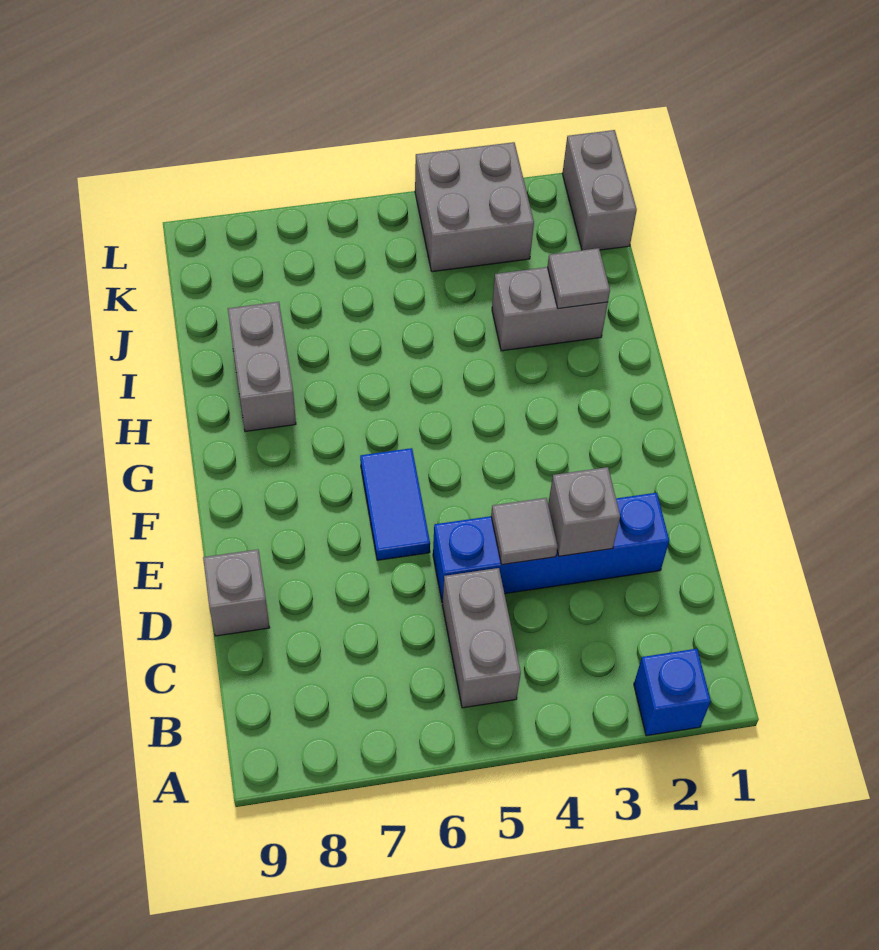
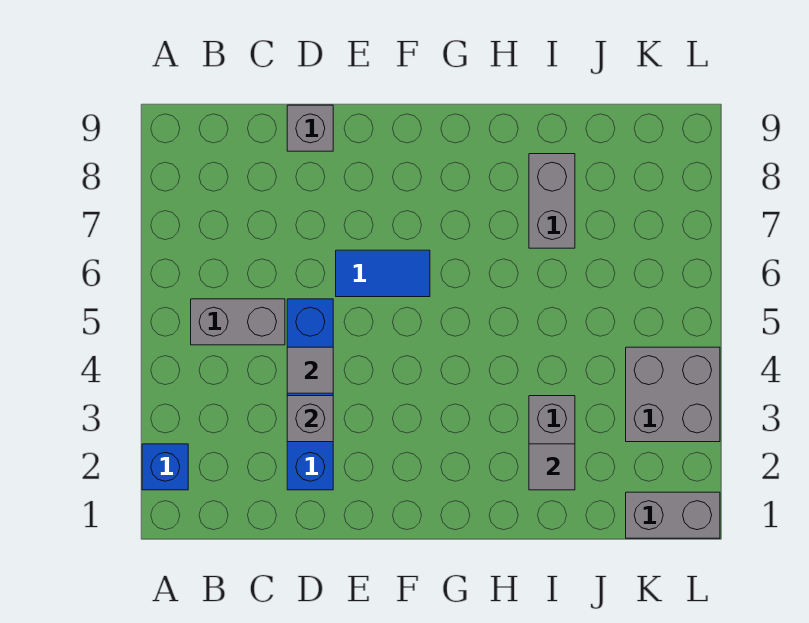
grey 1x2 brick [228,302,296,432] -> grey 1x2 brick turned to [529,154,575,248]

